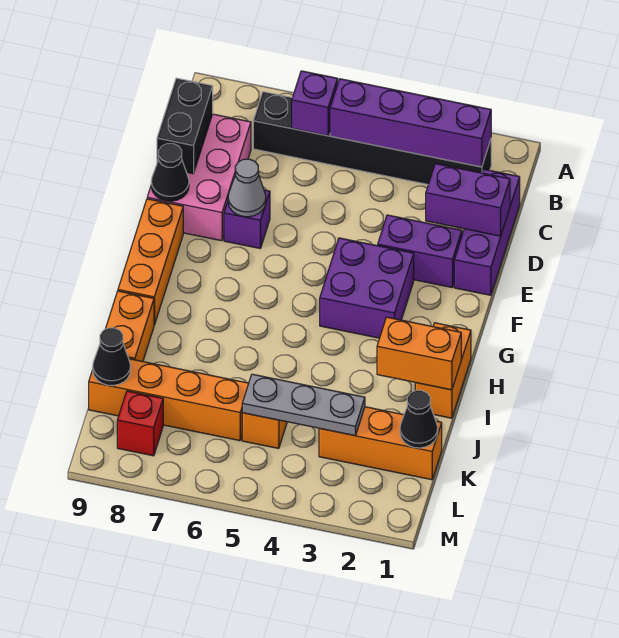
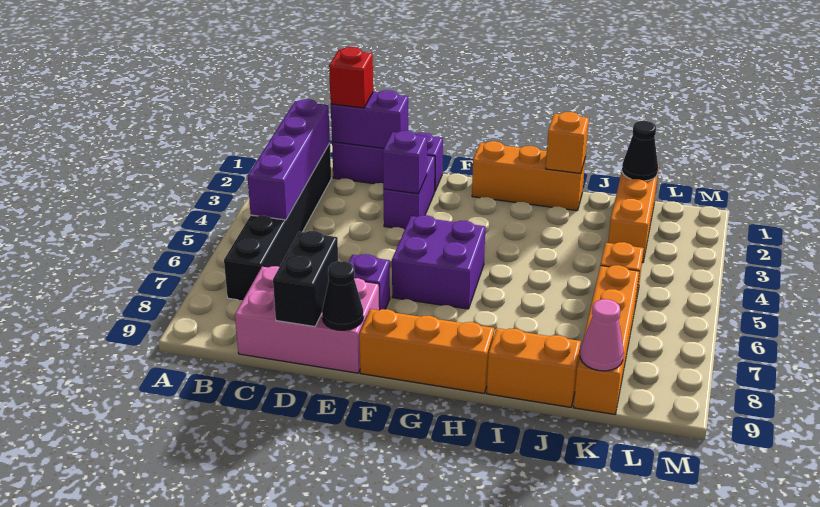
purple 1x1 brick [292,71,338,136] -> purple 1x1 brick moved to [383,131,427,194]
black 1x2 brick [157,78,213,174] -> black 1x2 brick turned to [273,231,338,327]
purple 1x2 brick [426,164,510,236] -> purple 1x2 brick turned to [331,90,408,148]
grey 1x1 cone [228,159,266,217] -> none
purple 2x2 brick [320,238,414,338] -> purple 2x2 brick moved to [392,215,485,309]
orange 1x2 brick [415,323,471,418] -> orange 1x3 brick [472,141,585,211]
orange 1x2 brick [377,317,461,390] -> orange 1x1 brick [546,112,589,174]
grey 1x3 plate [242,374,365,435] -> none
black 1x1 cone [93,328,130,386] -> pink 1x1 cone [580,299,624,371]
red 1x1 brick [117,391,163,456] -> red 1x1 brick moved to [329,47,373,108]

